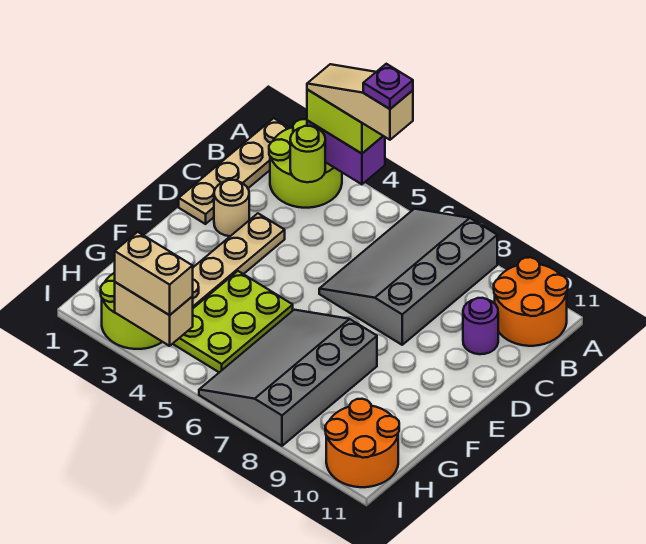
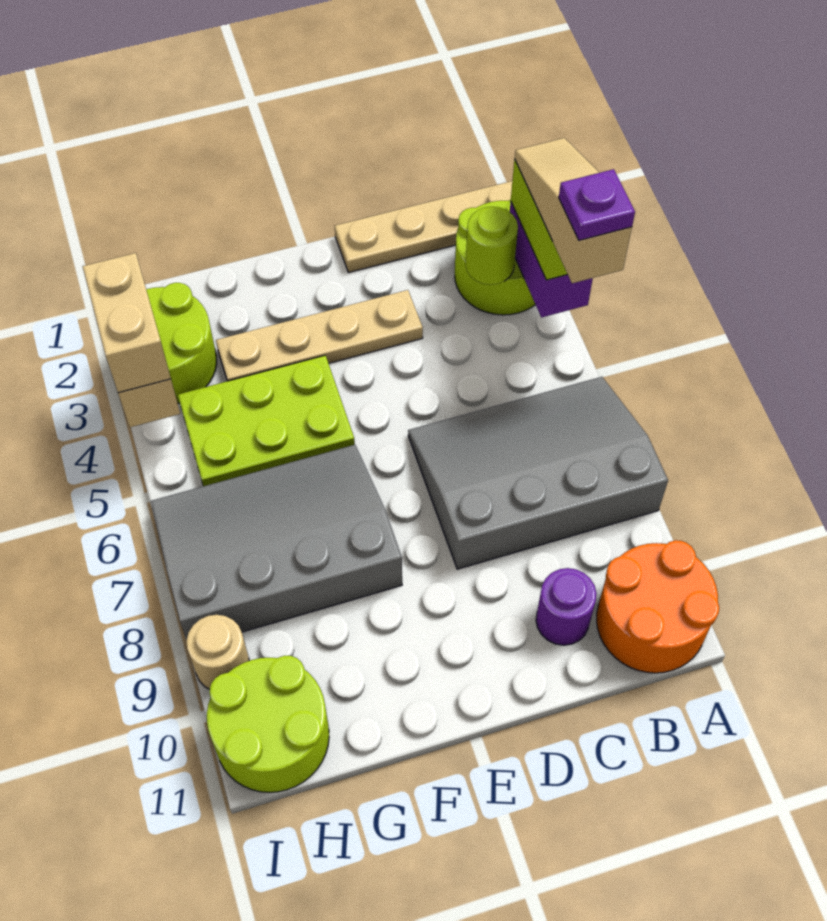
tan 1x1 round brick [214,180,249,236] -> tan 1x1 round brick moved to [186,615,249,689]
orange 2x2 round brick [325,399,399,487] -> lime 2x2 round brick [207,656,329,793]

